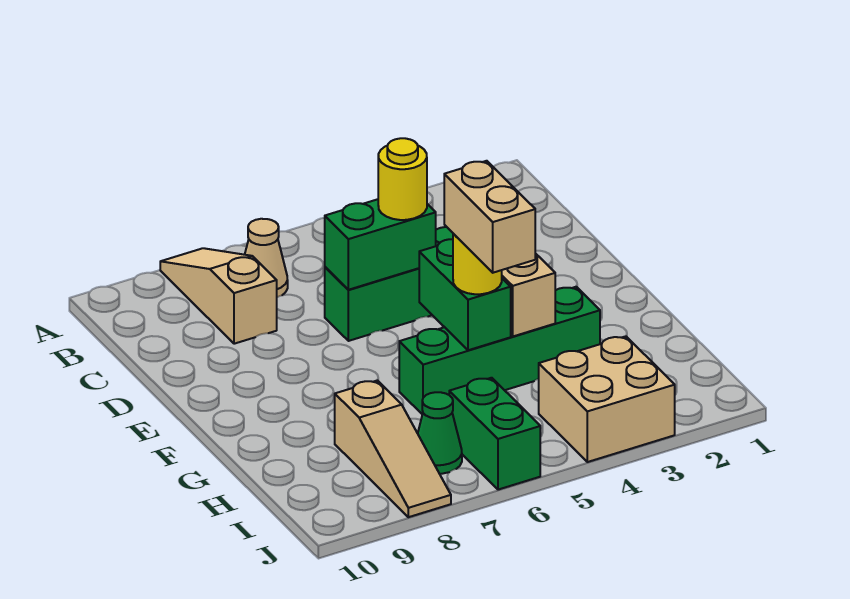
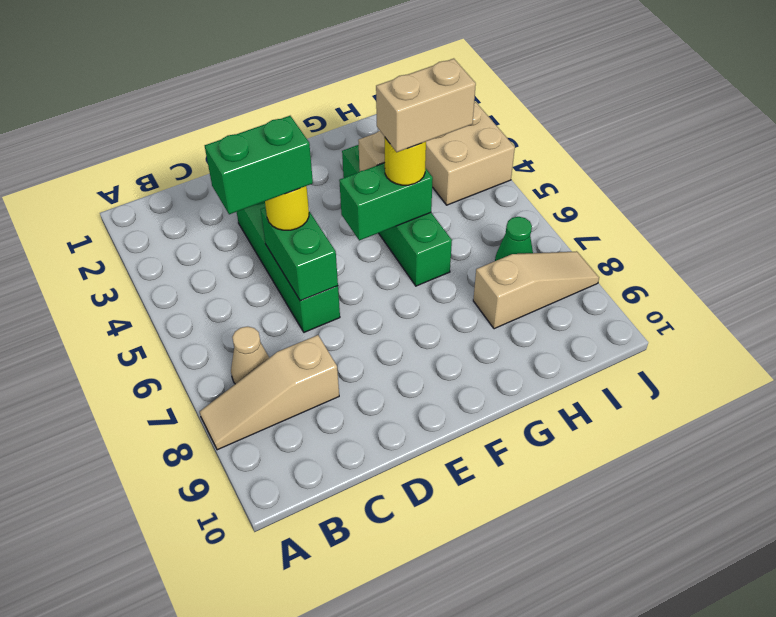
green 1x2 brick [449,378,540,490] -> green 1x2 brick moved to [205,116,313,214]

